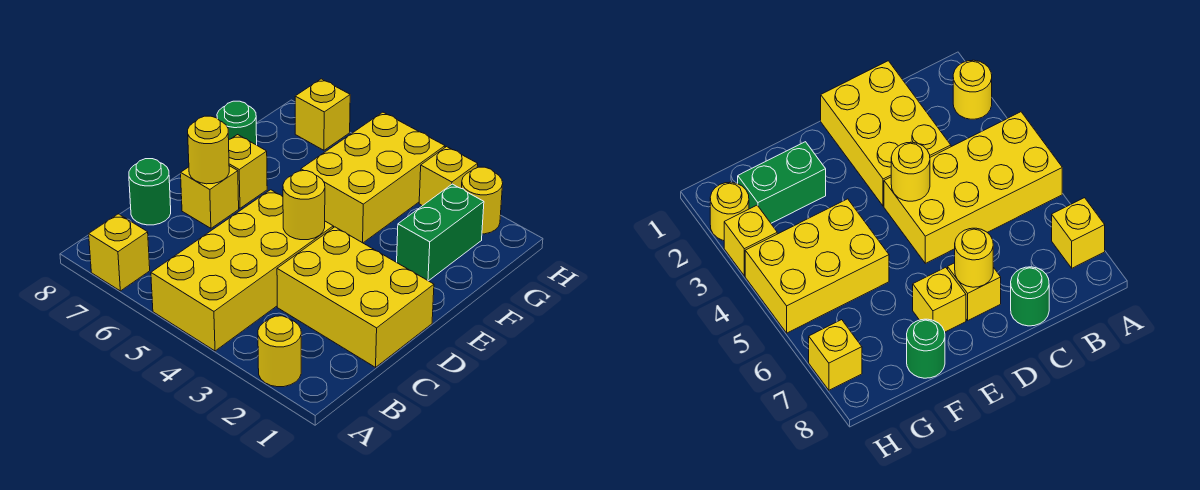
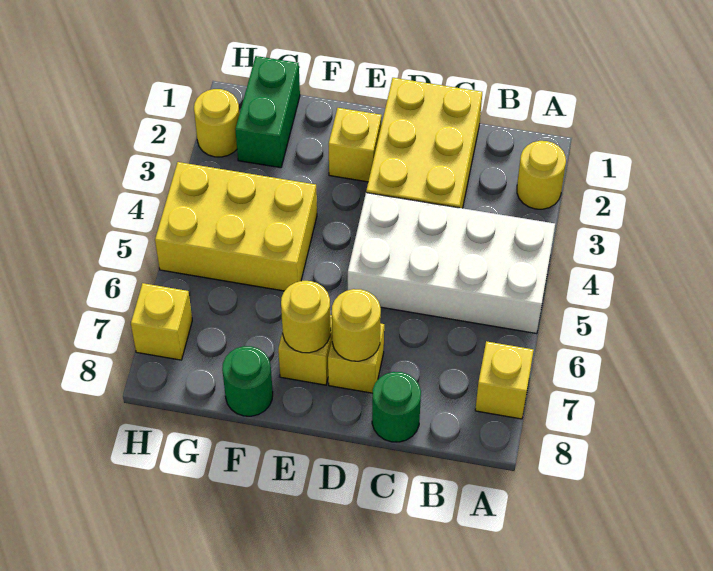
yellow 2x4 brick [151,190,333,351] -> white 2x4 brick [348,193,555,334]
yellow 1x1 round brick [283,171,325,240] -> yellow 1x1 round brick moved to [281,281,331,353]
green 1x2 brick [397,184,484,281] -> green 1x2 brick turned to [235,56,300,168]
yellow 1x1 brick [419,147,478,206] -> yellow 1x1 brick moved to [329,108,382,182]

